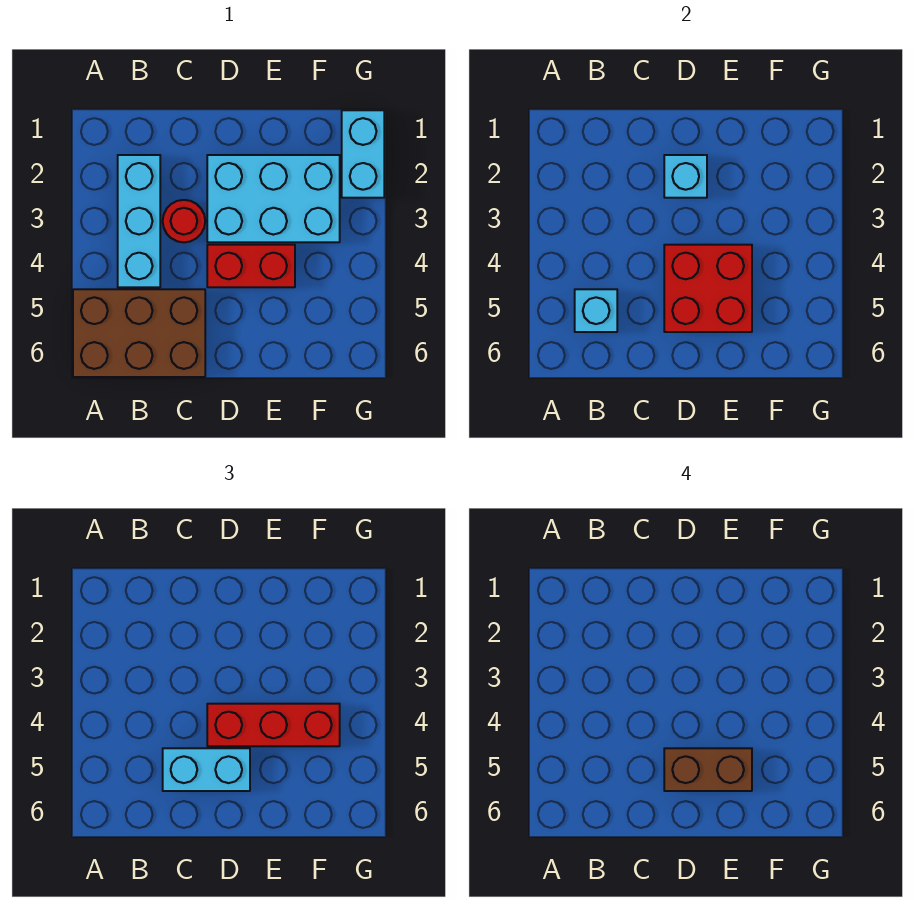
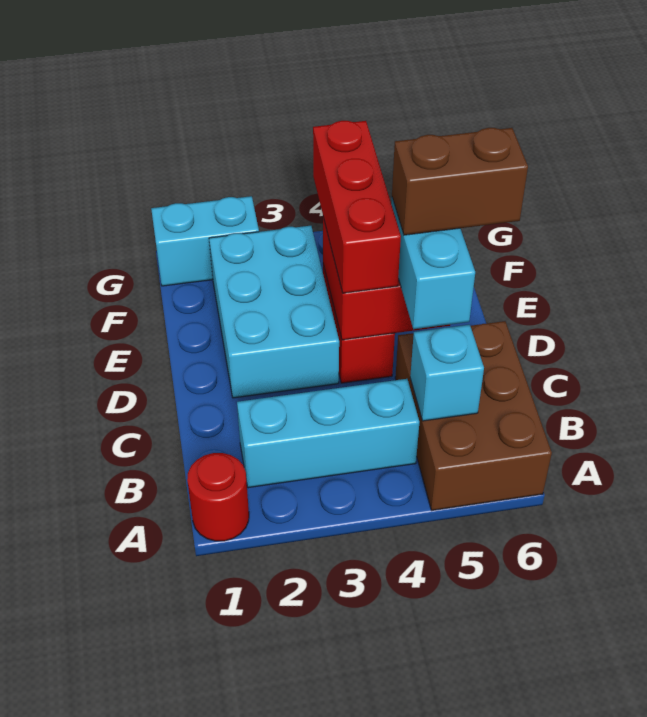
red 1x1 round brick [163,200,205,242] -> red 1x1 round brick moved to [187,453,249,541]
cyan 1x1 brick [664,155,707,198] -> none
brown 1x2 brick [664,748,752,791] -> brown 1x2 brick turned to [392,128,528,235]

